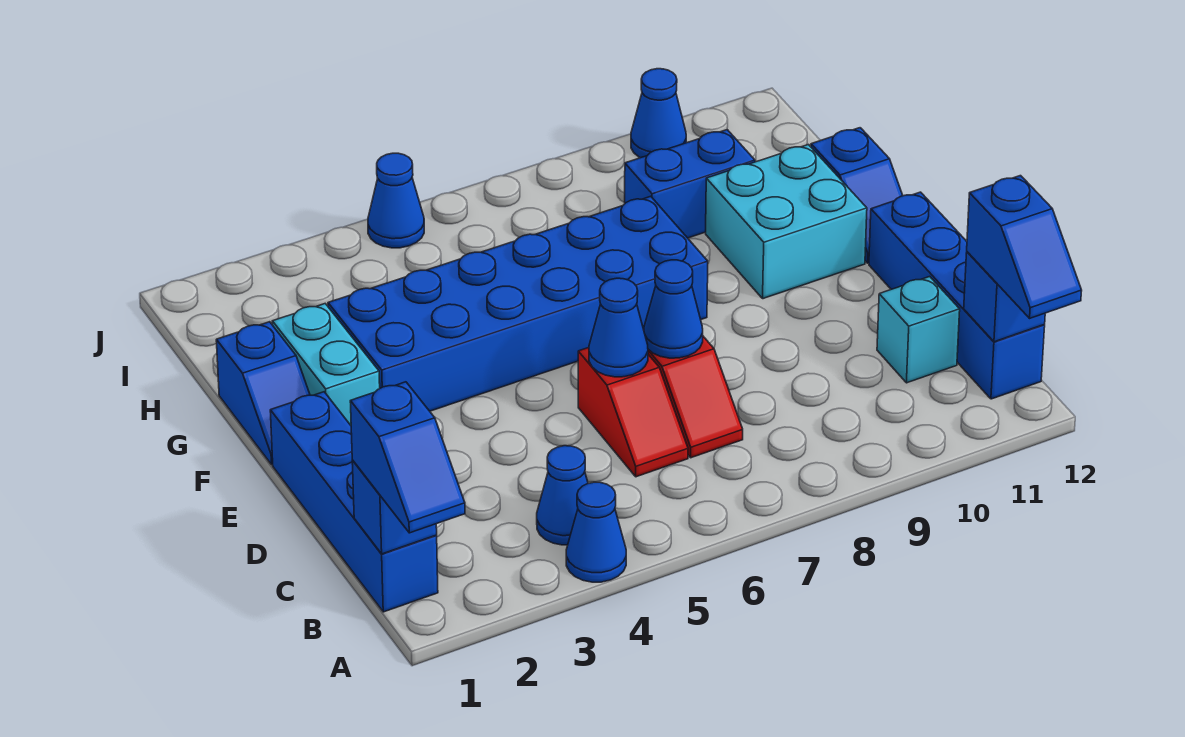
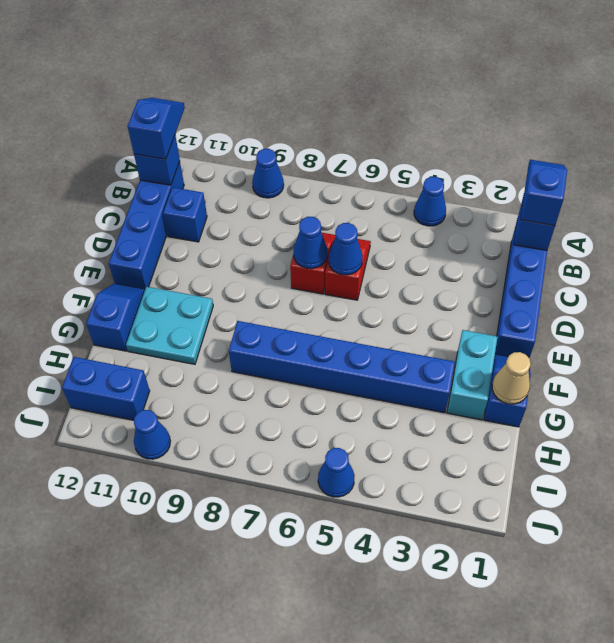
blue 1x1 cone [537,446,588,545] -> blue 1x1 cone moved to [252,149,284,198]
cyan 1x1 brick [877,277,960,383] -> blue 1x1 brick [163,187,207,242]
blue 2x6 brick [328,196,708,411] -> blue 1x6 brick [229,321,455,413]
cyan 2x2 brick [706,145,867,299] -> cyan 2x2 plate [126,287,213,364]
none -> tan 1x1 cone [492,352,531,404]
blue 1x2 brick [625,130,755,238] -> blue 1x2 brick moved to [62,357,150,420]

